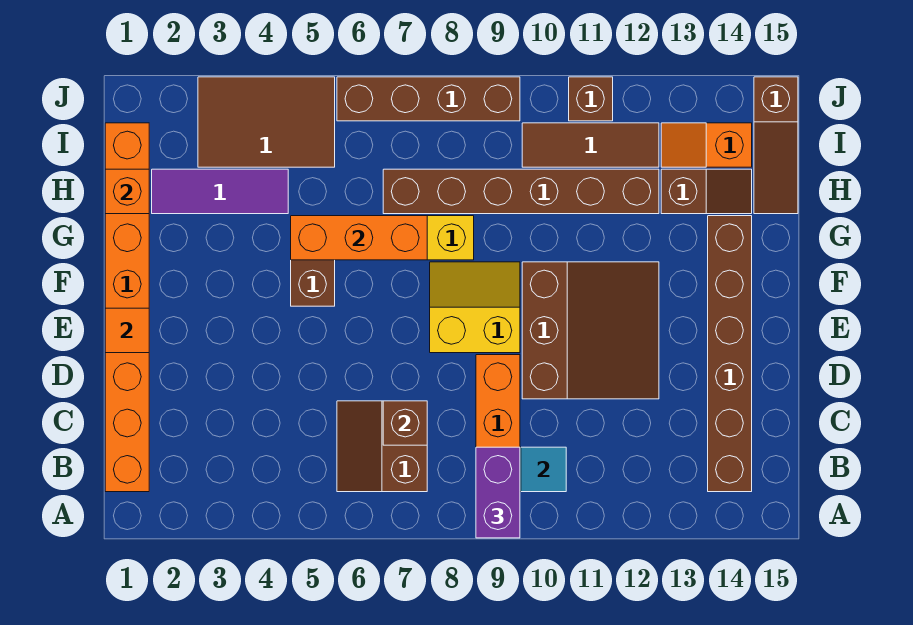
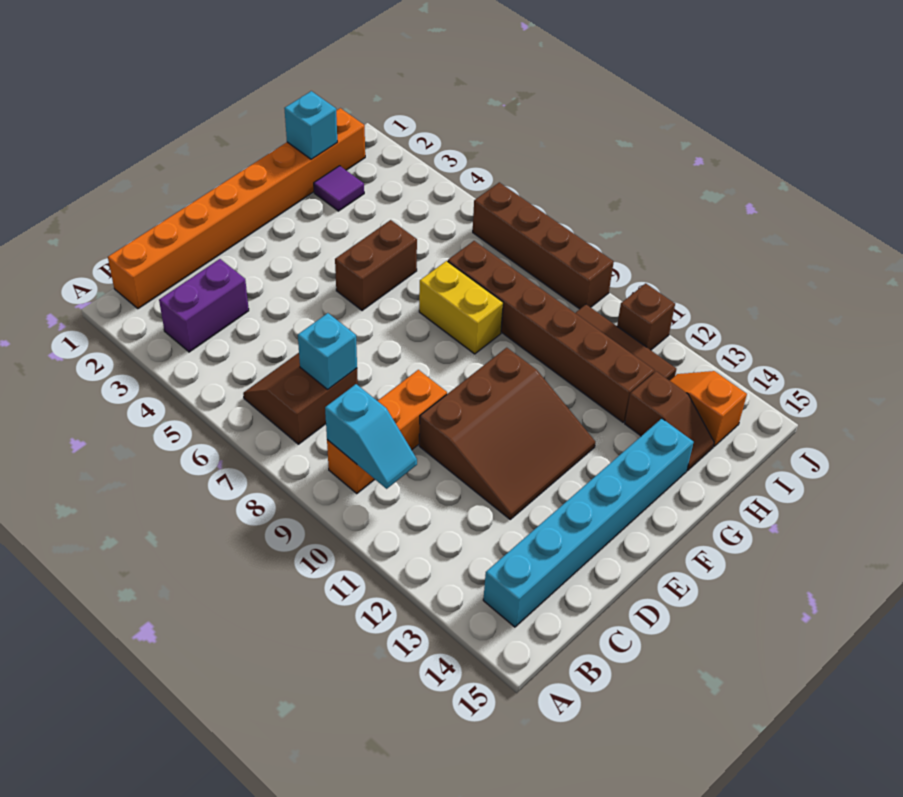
purple 1x2 brick [476,447,520,538] -> purple 1x2 brick moved to [159,259,249,352]
brown 1x6 brick [708,216,752,492] -> cyan 1x6 brick [483,419,694,627]
brown 1x1 brick [383,401,427,445] -> cyan 1x1 brick [298,313,357,389]
orange 1x1 tile [105,308,149,353] -> none
yellow 2x2 slope [430,262,520,353] -> none
orange 1x3 brick [291,216,427,260] -> none
orange 1x1 brick [105,169,149,214] -> cyan 1x1 brick [284,91,337,159]
purple 1x3 tile [152,169,288,214] -> purple 1x1 tile [314,166,364,211]
brown 1x3 slope [754,77,798,214] -> none
brown 2x3 tile [198,77,335,167] -> none

